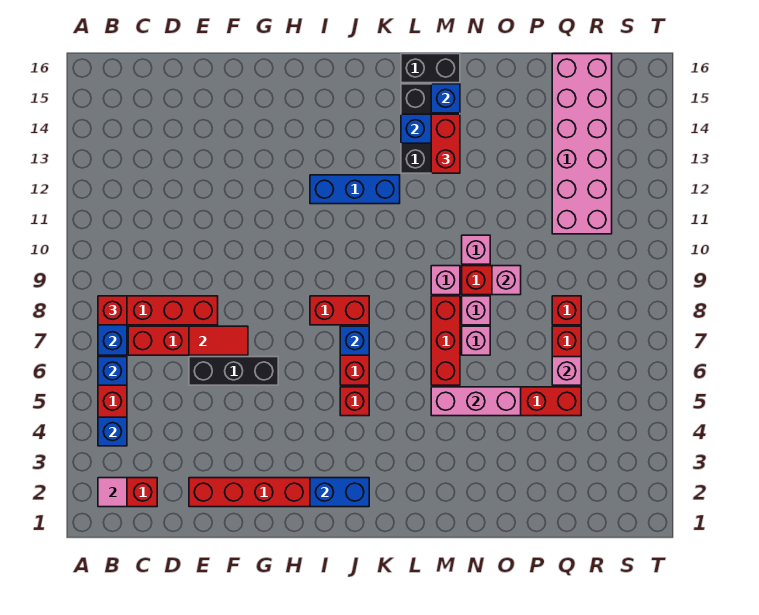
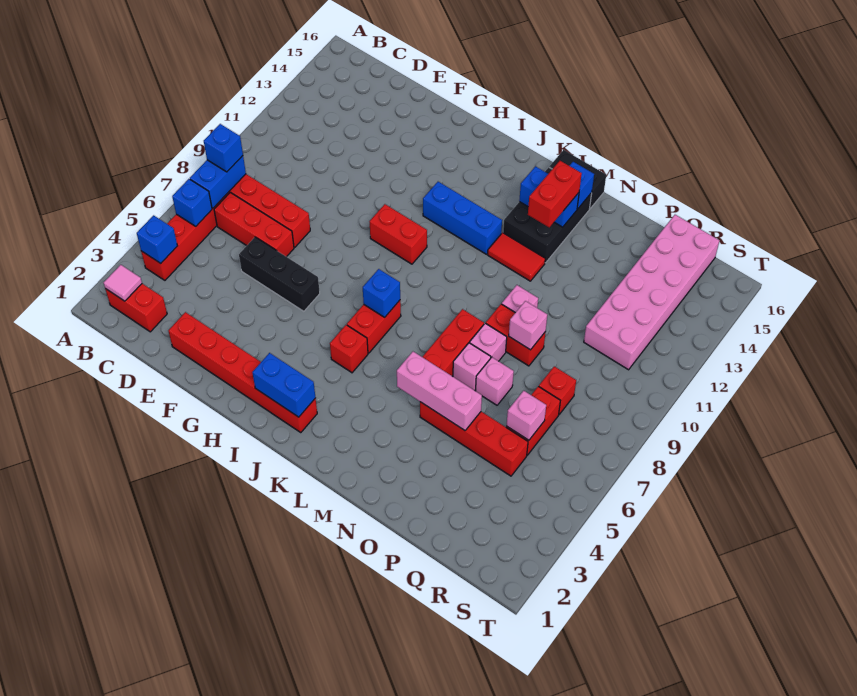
red 1x1 brick [98,296,127,325] -> blue 1x1 brick [204,124,243,172]
red 1x2 tile [189,326,248,355] -> red 1x2 tile moved to [488,233,545,281]
red 1x2 brick [310,296,369,325] -> red 1x2 brick moved to [370,204,427,264]
pink 1x1 brick [431,266,460,295] -> pink 1x1 brick moved to [476,357,514,405]

